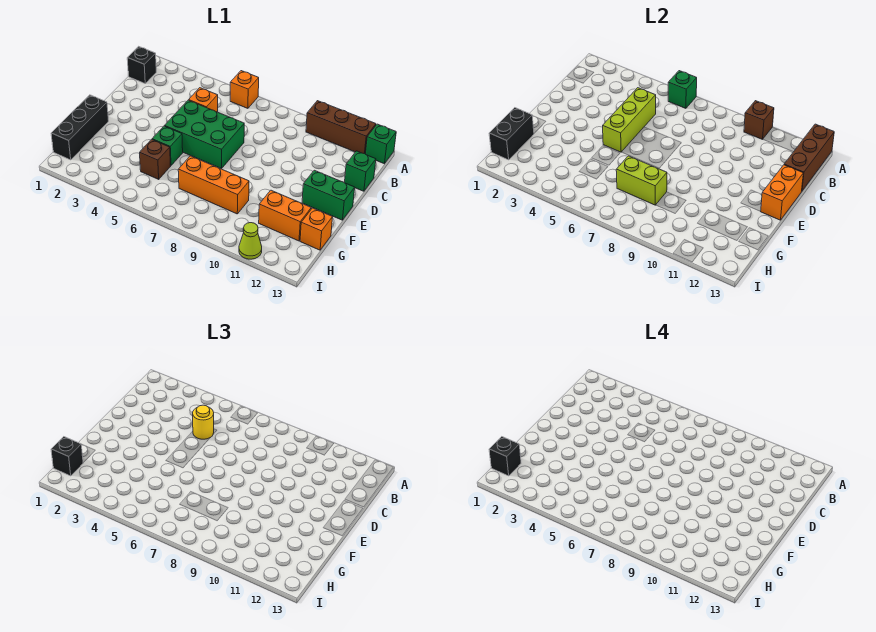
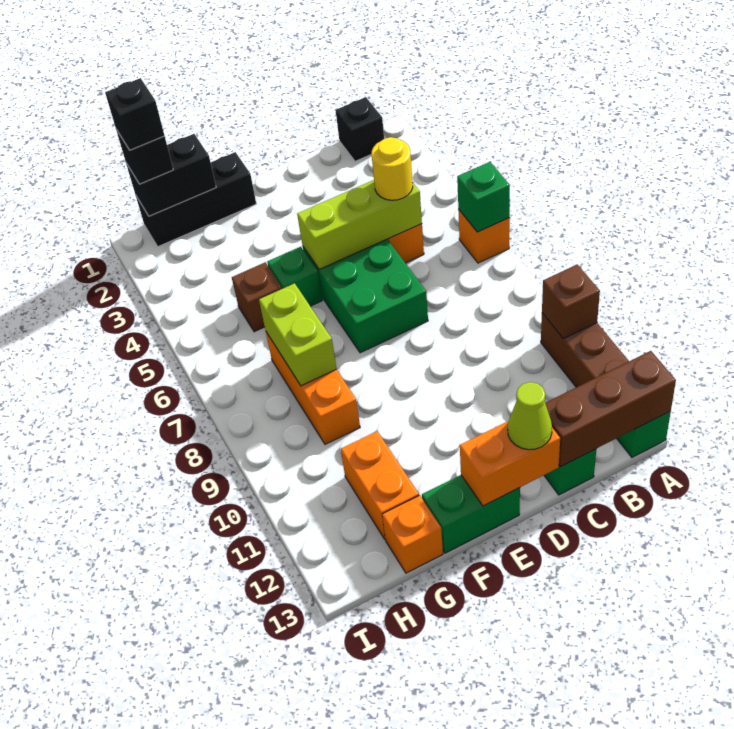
green 1x2 brick [302,170,355,220] -> green 1x2 brick turned to [422,475,520,553]
lime 1x1 cone [239,223,262,259] -> lime 1x1 cone moved to [508,382,552,450]

